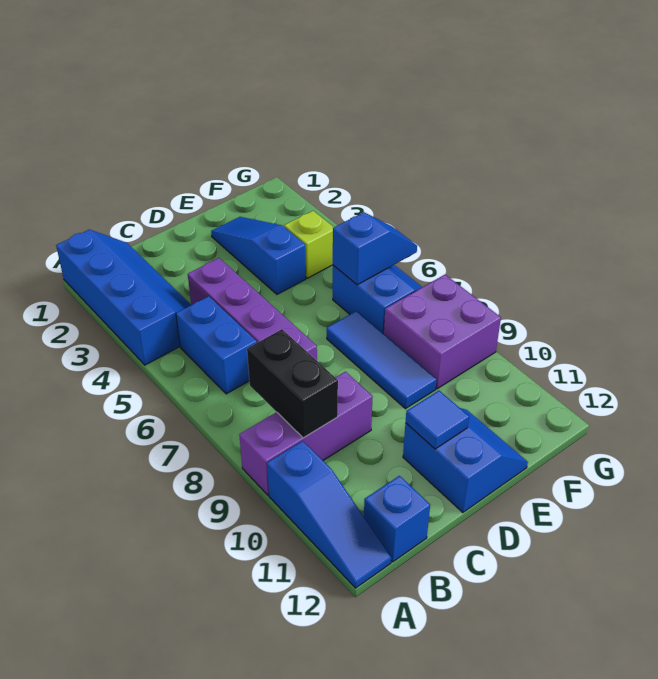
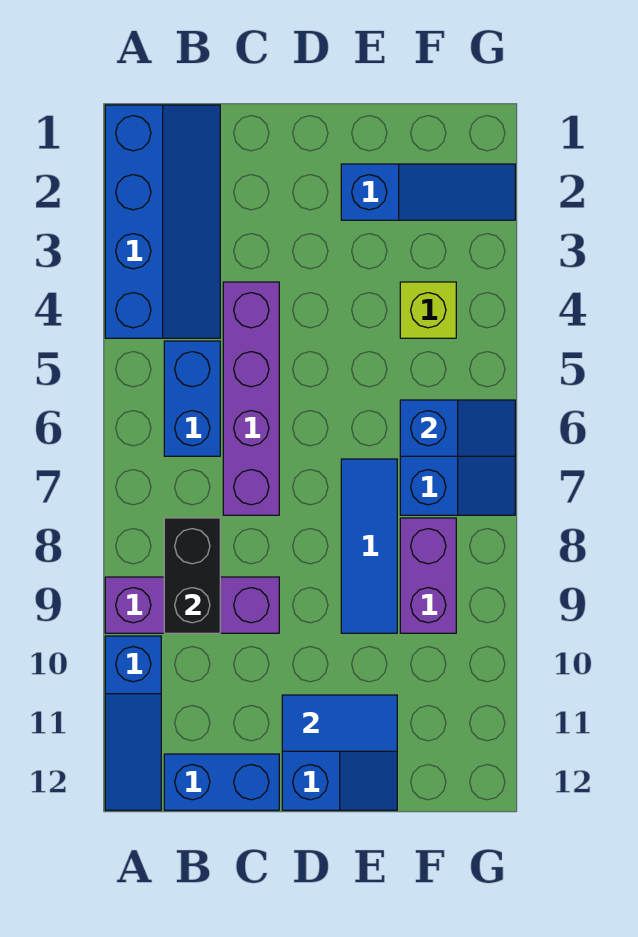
blue 1x1 brick [364,476,430,562] -> blue 1x2 brick [164,754,279,810]
blue 1x1 tile [406,391,469,449] -> blue 1x2 tile [282,695,397,751]
blue 1x3 slope [211,217,306,294] -> blue 1x3 slope turned to [341,164,515,220]
purple 2x2 brick [384,275,501,389] -> purple 1x2 brick [400,518,456,633]

